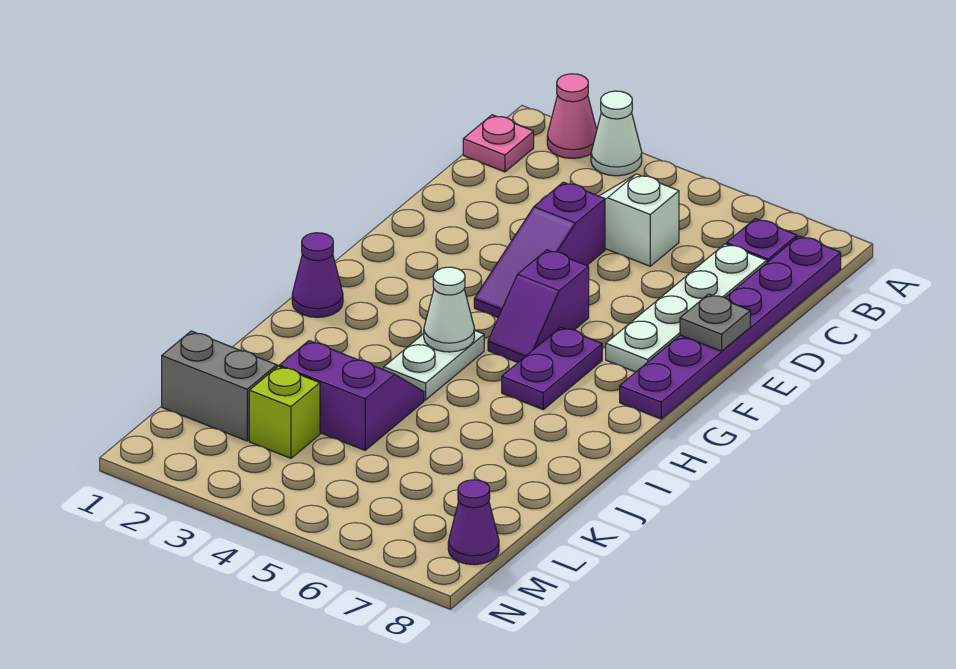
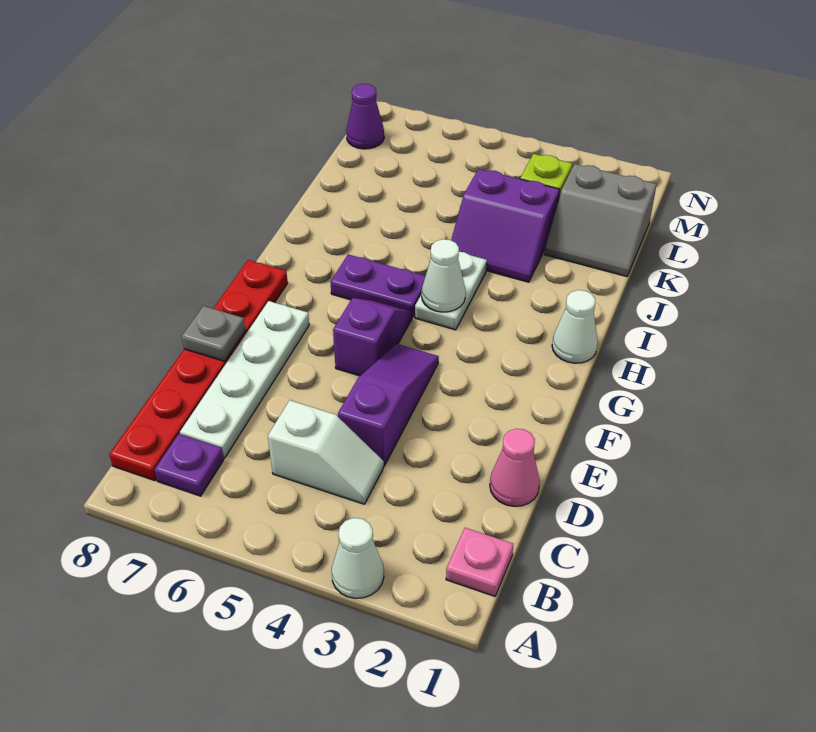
pink 1x1 cone [547,74,597,158] -> pink 1x1 cone moved to [490,429,540,506]
purple 1x6 plate [620,236,841,419] -> red 1x6 plate [109,260,288,481]
purple 1x2 plate [502,327,602,409] -> purple 1x2 plate turned to [330,254,425,318]
purple 1x1 cone [292,233,343,317] -> white 1x1 cone [552,290,598,363]

